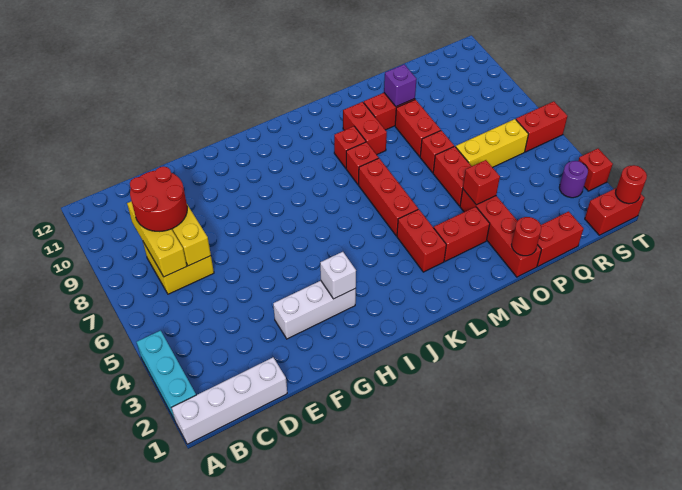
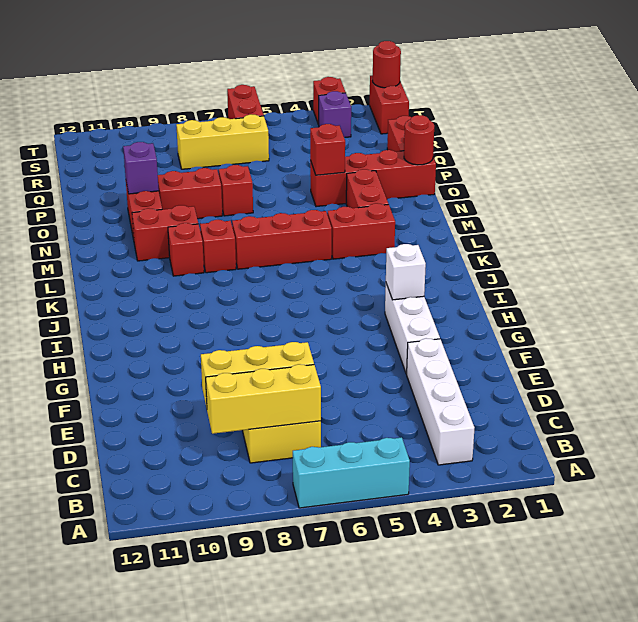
white 1x4 brick [172,357,287,444] -> white 1x4 brick moved to [407,338,474,465]
cyan 1x3 brick [137,331,196,420] -> cyan 1x3 brick moved to [293,437,410,508]
red 2x2 round brick [130,167,187,231] -> none
red 1x2 brick [433,146,472,206] -> none
yellow 1x3 brick [456,119,528,167] -> yellow 1x3 brick turned to [176,114,269,169]
purple 1x1 round brick [559,161,588,198] -> purple 1x1 brick [318,91,351,138]

